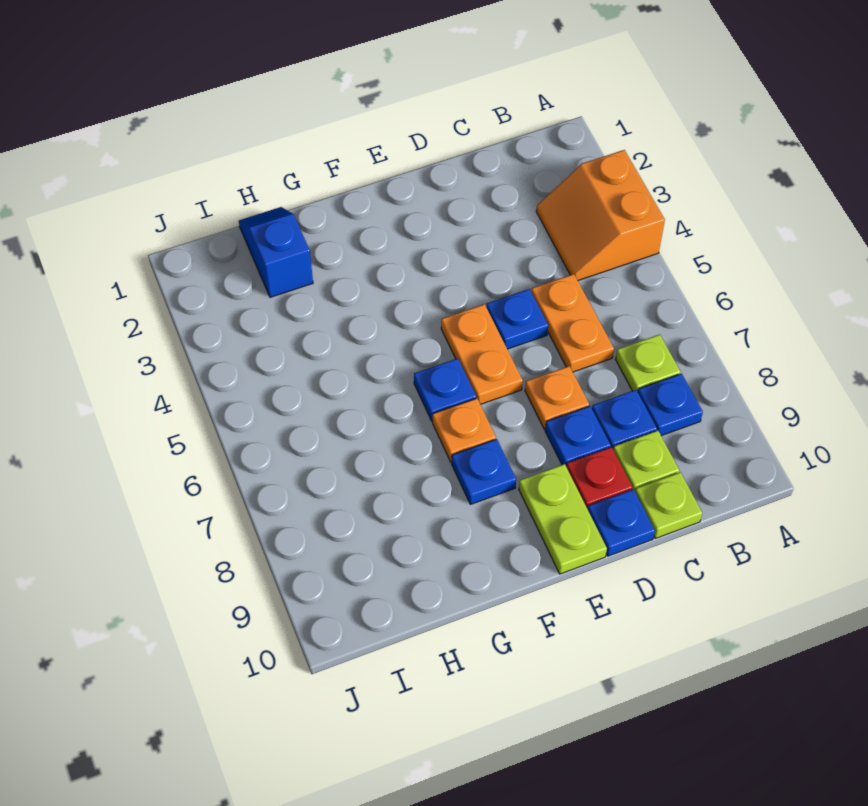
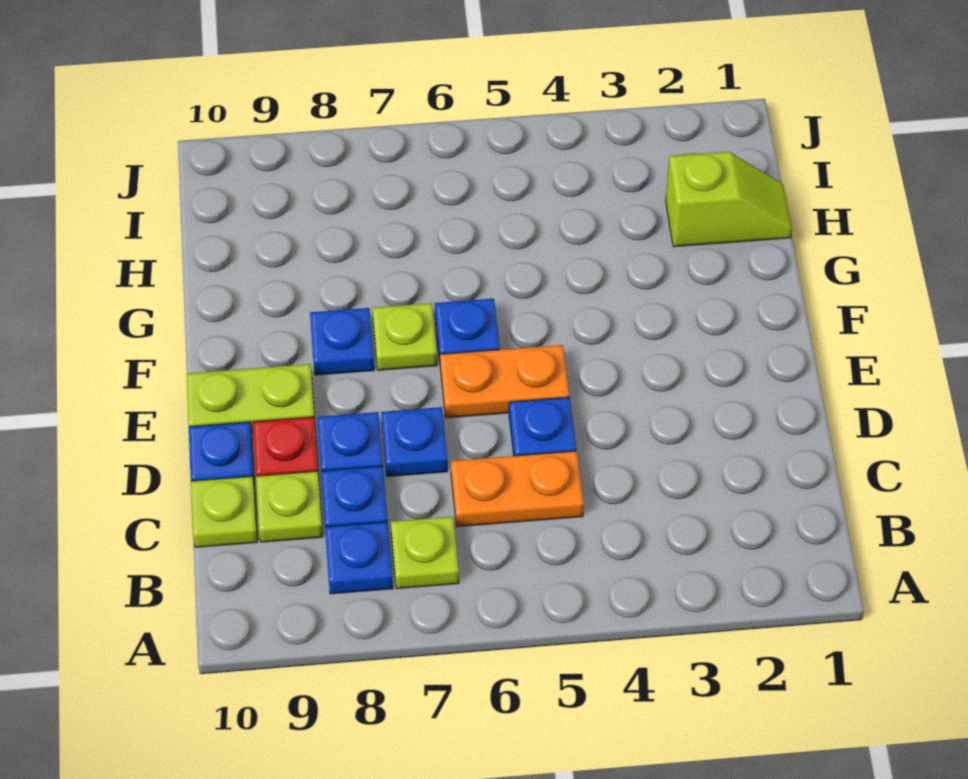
orange 2x2 slope [536,150,665,280] -> none
orange 1x1 plate [525,366,589,429] -> blue 1x1 plate [381,407,448,477]
orange 1x1 plate [433,398,496,462] -> lime 1x1 plate [373,303,437,370]
blue 1x2 slope [239,207,313,297] -> lime 1x2 slope [666,152,792,247]

